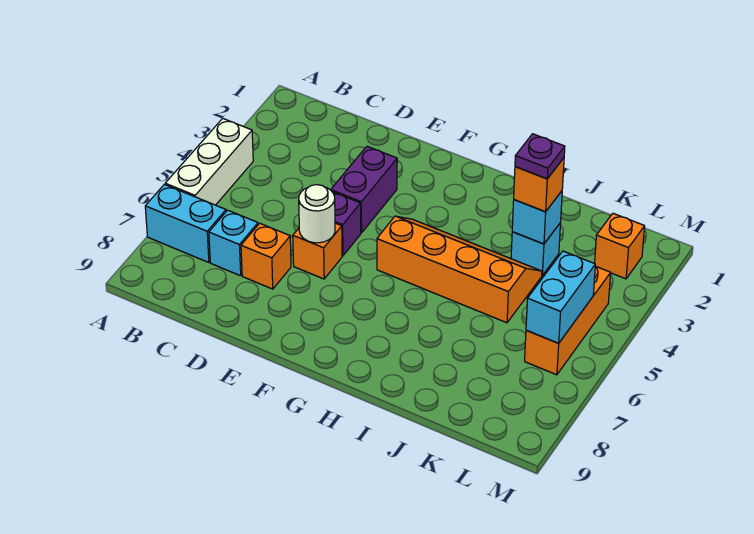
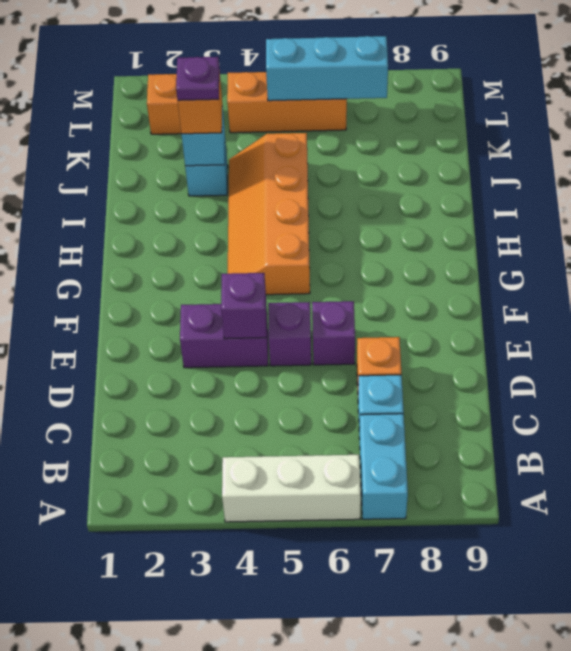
none -> purple 1x1 brick [221,273,266,339]
orange 1x1 brick [293,223,342,279] -> purple 1x1 brick [312,301,355,365]
white 1x1 round brick [299,185,335,243] -> none
cyan 1x2 brick [526,251,595,343] -> cyan 1x3 brick [266,36,388,101]

